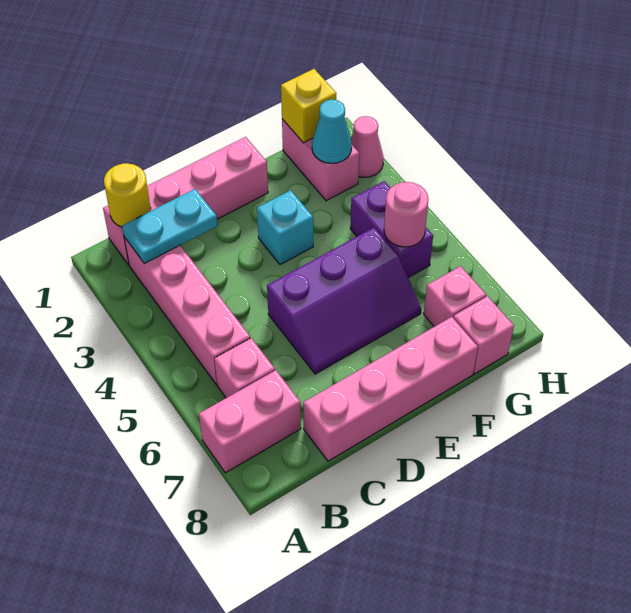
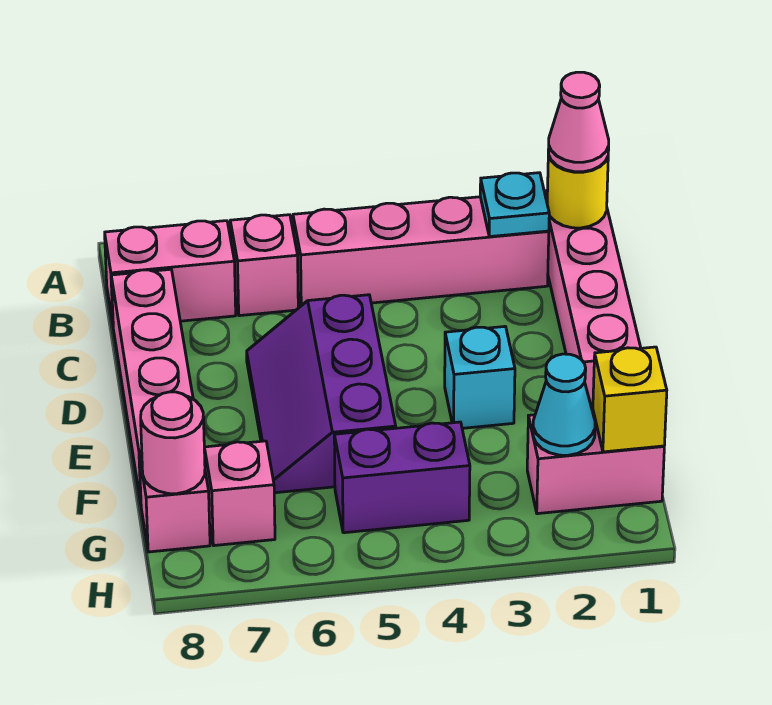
pink 1x2 brick [199,370,301,473] -> pink 1x2 brick turned to [105,221,236,323]
cyan 1x2 plate [122,189,217,263] -> cyan 1x1 plate [480,173,549,237]
pink 1x1 round brick [384,182,428,247] -> pink 1x1 round brick moved to [141,392,205,494]
pink 1x1 cone [351,116,384,177] -> pink 1x1 cone moved to [549,72,609,172]

